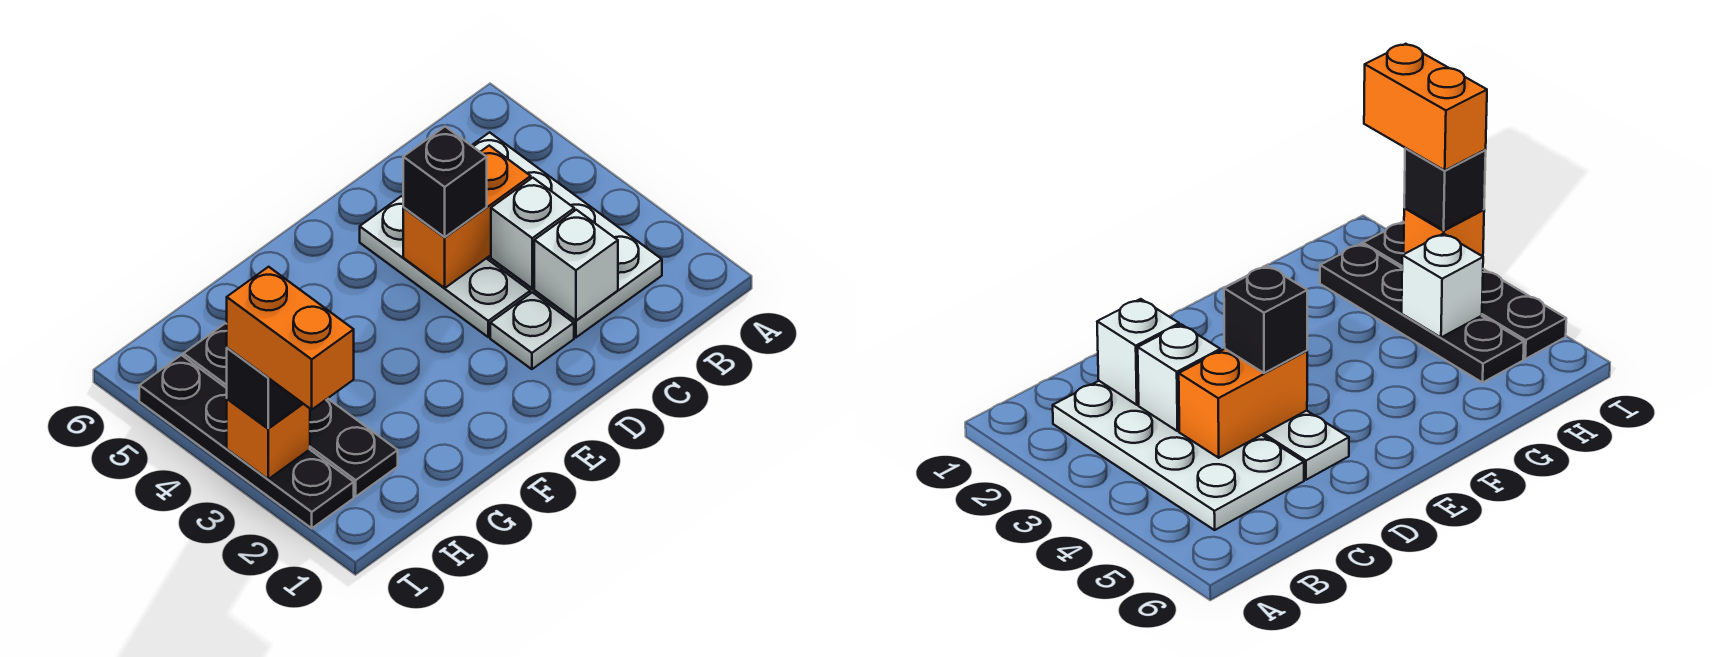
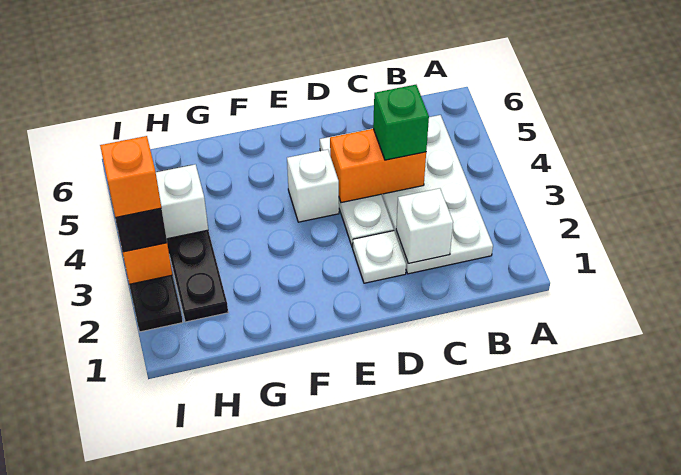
white 1x1 brick [491,178,574,288] -> white 1x1 brick moved to [287,149,339,222]
none -> green 1x1 brick [373,85,429,160]
black 1x1 brick [403,127,487,237] -> none
orange 1x2 brick [227,267,354,410] -> orange 1x1 brick [100,136,161,218]

